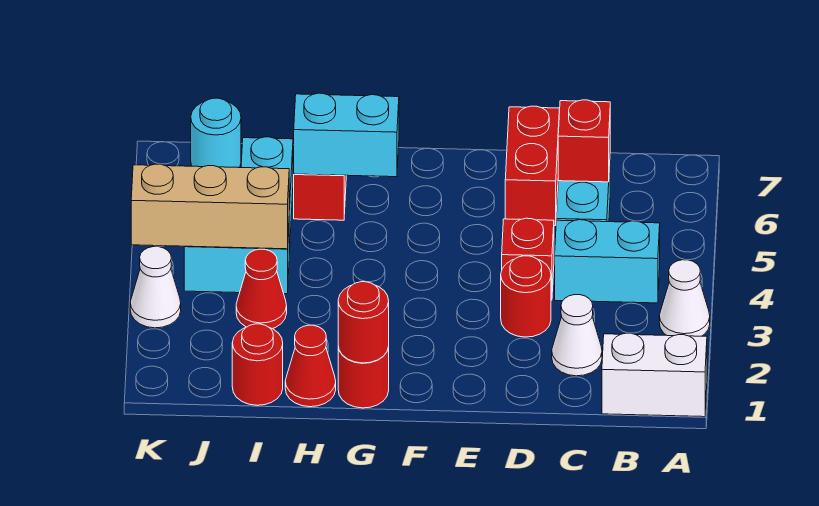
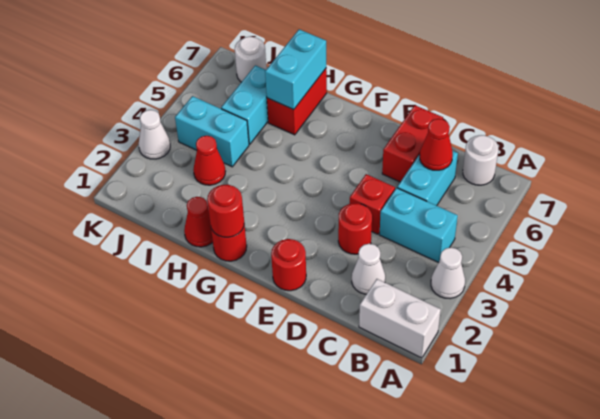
none -> white 1x1 round brick [463,135,498,185]
red 1x1 brick [558,100,610,182] -> red 1x1 cone [420,119,453,170]
cyan 1x2 brick [294,93,399,177] -> cyan 1x2 brick turned to [265,29,326,110]
red 1x1 round brick [232,324,283,405] -> red 1x1 round brick moved to [271,239,306,291]
tan 1x3 brick [131,164,289,249] -> none
cyan 1x1 round brick [191,98,241,168] -> white 1x1 round brick [235,37,266,82]

